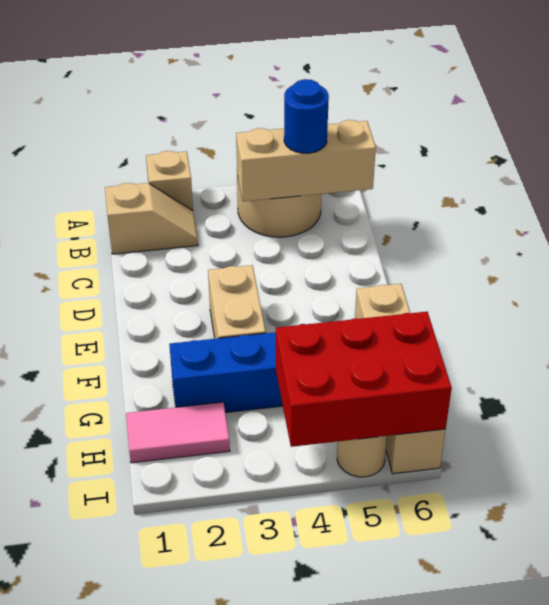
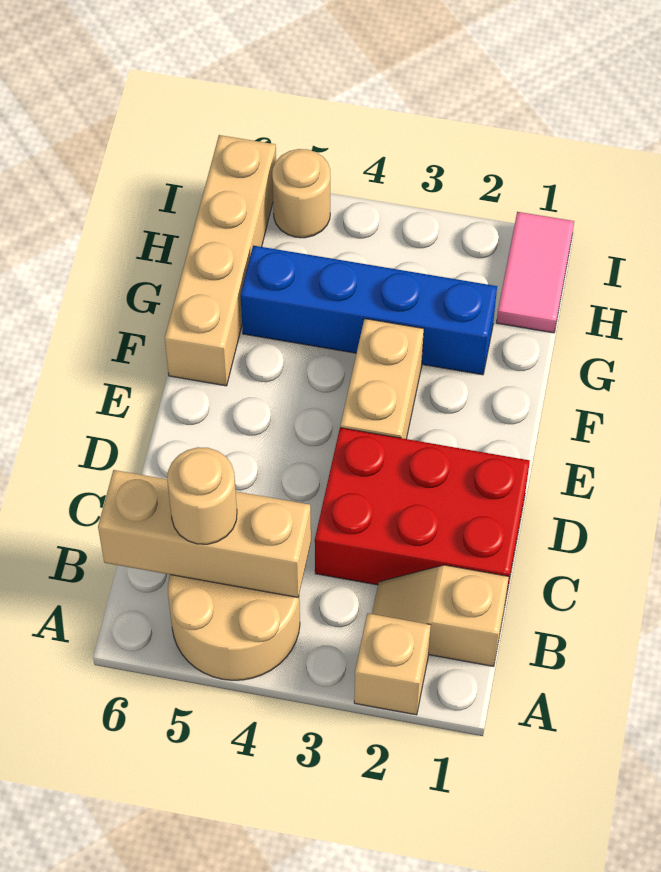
blue 1x1 round brick [284,79,329,153] -> tan 1x1 round brick [167,447,237,544]
pink 1x2 tile [126,402,230,463] -> pink 1x2 tile turned to [497,212,574,333]
red 2x3 brick [276,312,452,447] -> red 2x3 brick moved to [315,428,530,602]

